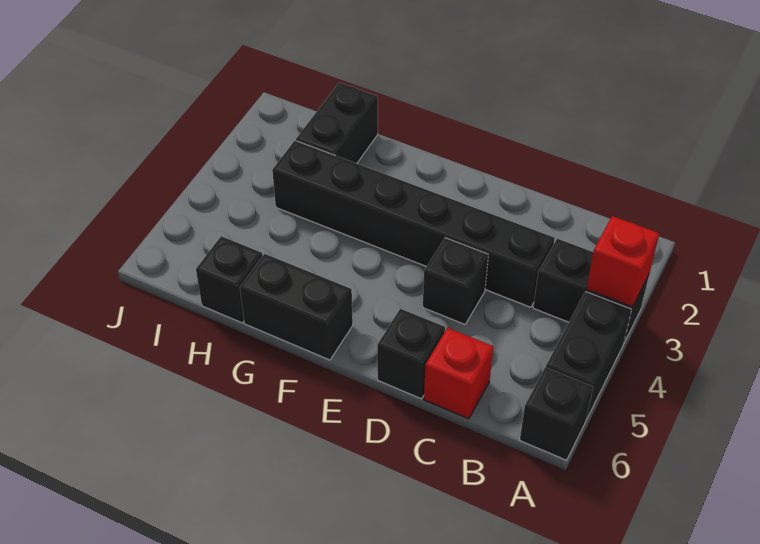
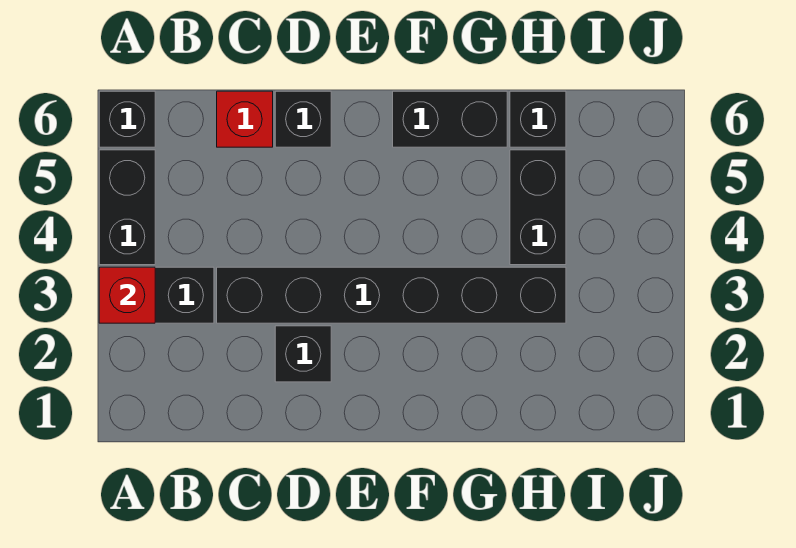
black 1x1 brick [423,238,488,324] -> black 1x1 brick moved to [275,326,331,382]
black 1x2 brick [296,83,378,163] -> black 1x2 brick moved to [510,150,566,265]

